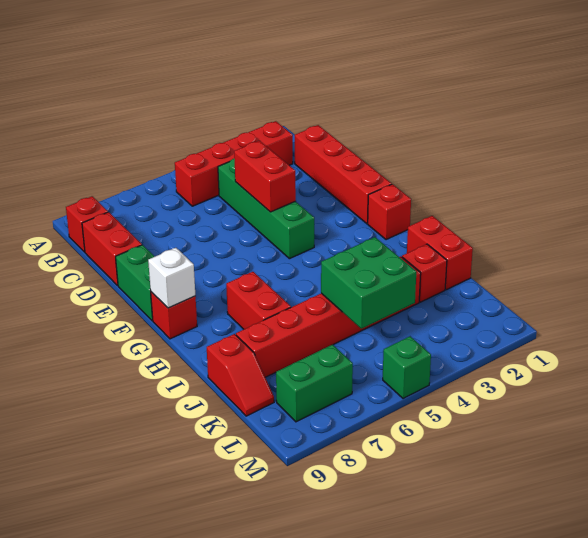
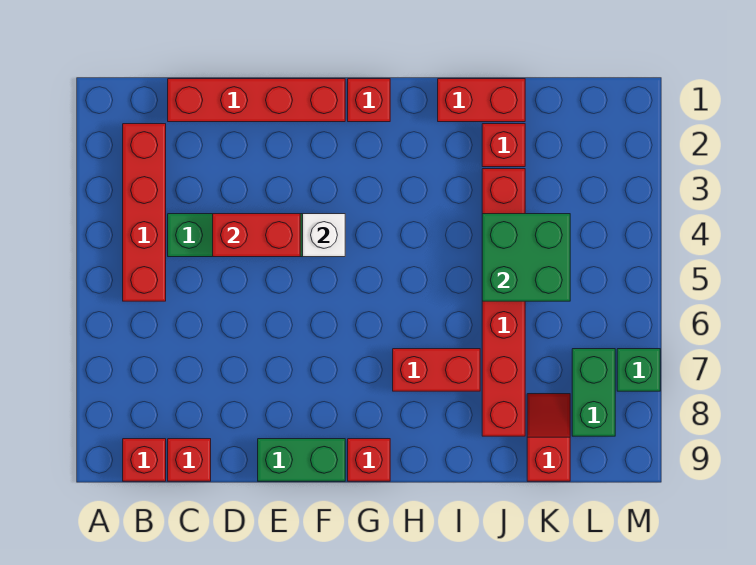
red 1x2 brick [82,212,142,286] -> red 1x1 brick [168,439,211,481]
white 1x1 brick [148,248,195,308] -> white 1x1 brick moved to [303,214,345,257]
red 1x2 slope [207,334,274,416] -> red 1x2 slope turned to [527,394,570,481]
green 1x1 brick [383,336,431,399] -> green 1x1 brick moved to [617,349,660,391]

